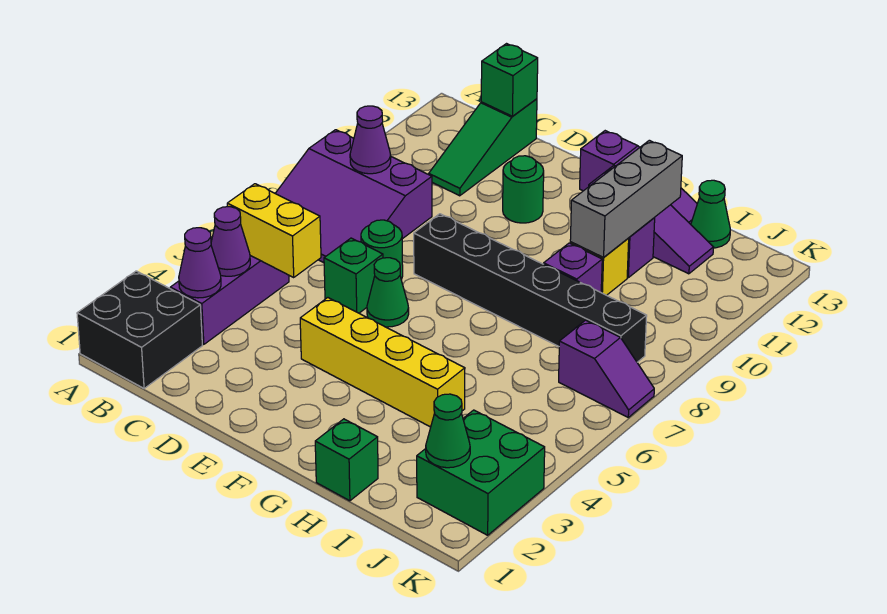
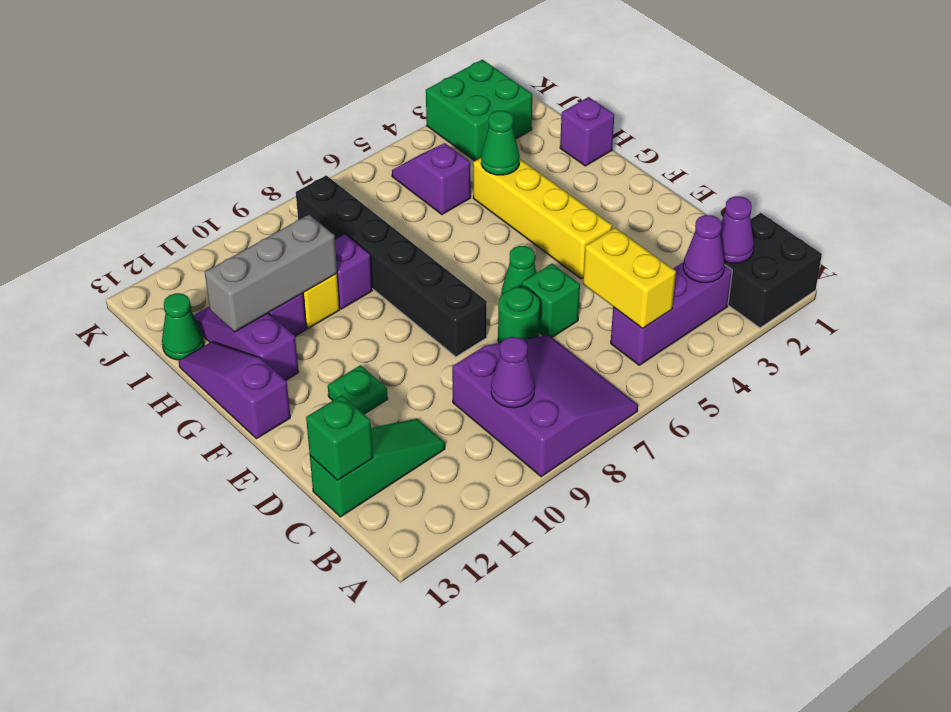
purple 1x1 cone [211,207,250,276] -> purple 1x1 cone moved to [720,196,754,263]
green 1x1 round brick [503,156,544,223] -> green 1x1 plate [328,365,388,414]
green 1x1 brick [315,419,378,501] -> purple 1x1 brick [560,97,614,166]
green 1x1 cone [426,394,470,468] -> green 1x1 cone moved to [481,111,520,175]
purple 1x2 slope [559,320,654,417] -> purple 1x2 slope moved to [392,143,471,214]

